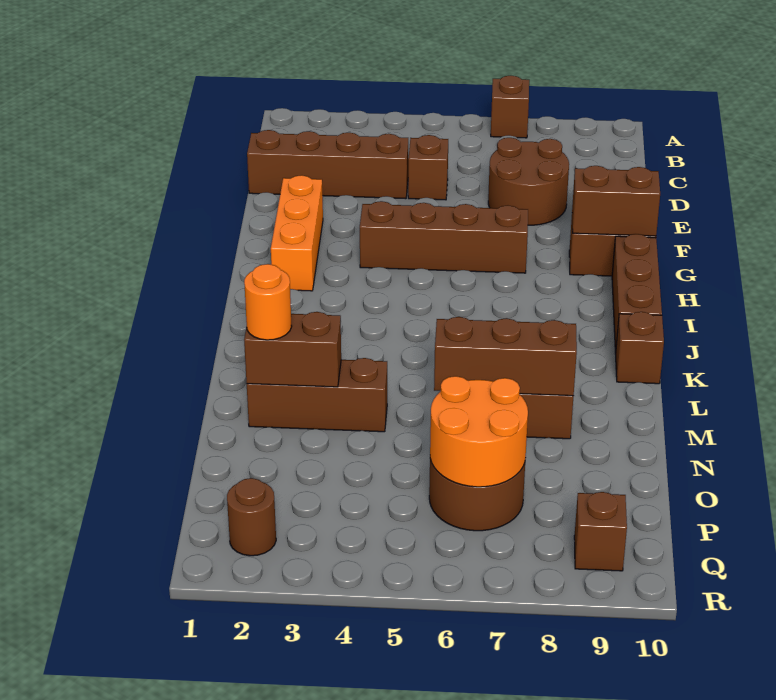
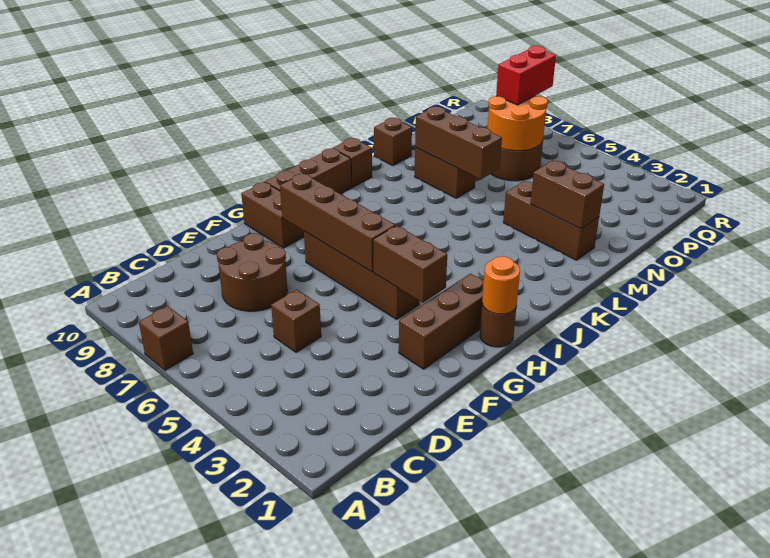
brown 1x4 brick [247,130,408,199] -> brown 1x4 brick moved to [280,173,395,272]
orange 1x3 brick [271,175,323,291] -> brown 1x3 brick [399,274,484,369]
brown 1x2 brick [572,166,660,236] -> brown 1x2 brick moved to [373,226,447,303]
orange 1x1 round brick [244,264,292,340] -> orange 1x1 round brick moved to [482,256,520,314]
none -> red 1x2 brick [496,46,556,105]
brown 1x1 round brick [227,478,276,556] -> brown 1x1 round brick moved to [480,304,516,347]
brown 1x1 brick [574,492,627,571] -> brown 1x1 brick moved to [374,118,412,166]

